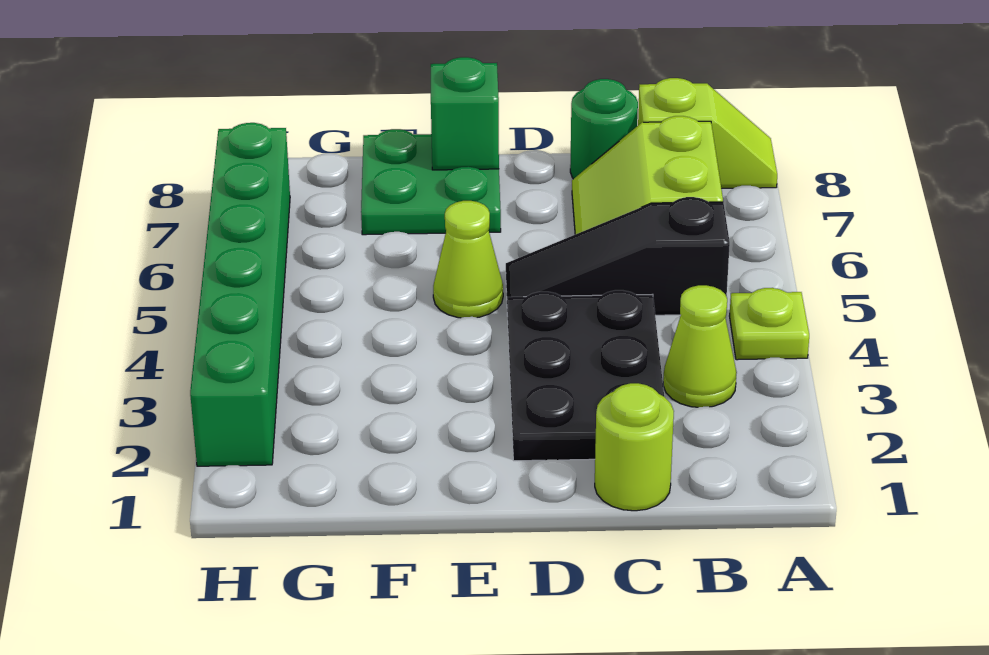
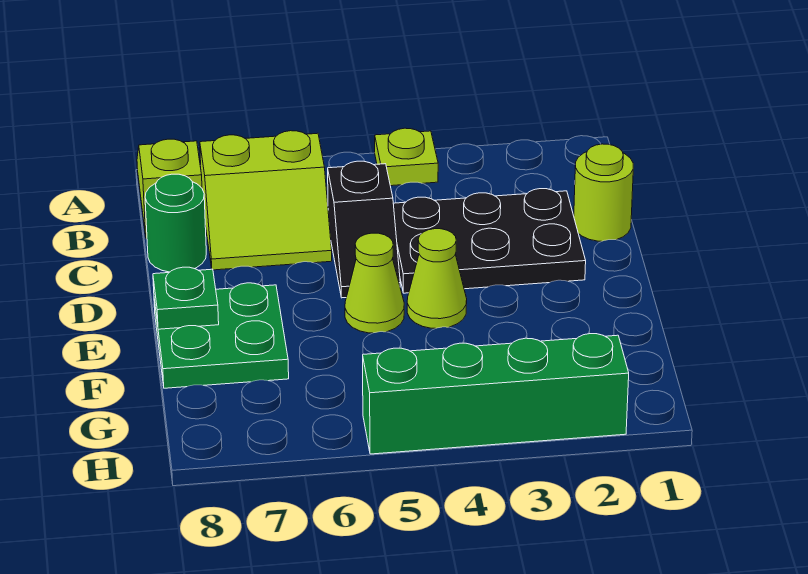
lime 1x1 cone [663,285,737,407] -> lime 1x1 cone moved to [407,229,467,328]
black 1x3 slope [506,197,730,316] -> black 1x2 slope [328,161,400,298]
green 1x1 brick [431,57,499,170] -> green 1x1 plate [153,267,219,329]
green 1x6 brick [190,123,290,466] -> green 1x4 brick [363,334,629,454]

